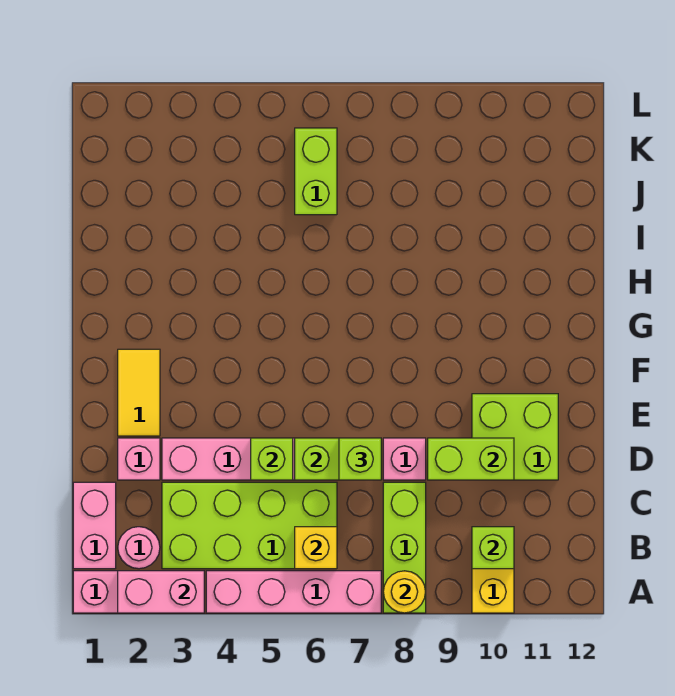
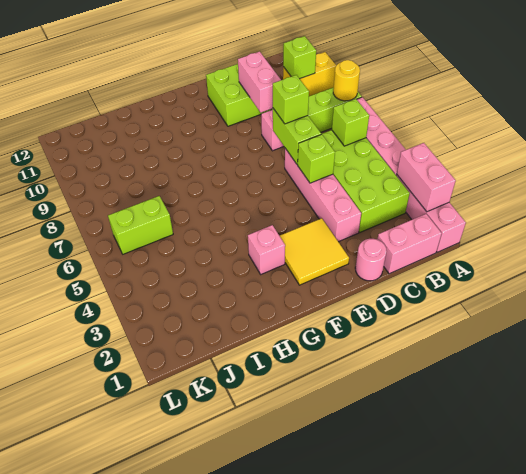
pink 1x1 round brick [118,527,160,569] -> pink 1x1 round brick moved to [355,239,387,281]
yellow 1x1 brick [295,527,337,569] -> lime 1x1 brick [332,99,369,146]
pink 1x1 brick [118,438,160,480] -> pink 1x1 brick moved to [248,225,285,274]
lime 1x2 brick [428,438,514,480] -> pink 1x2 brick [238,52,281,112]
yellow 1x2 tile [118,349,160,436] -> yellow 2x2 tile [280,218,349,285]

